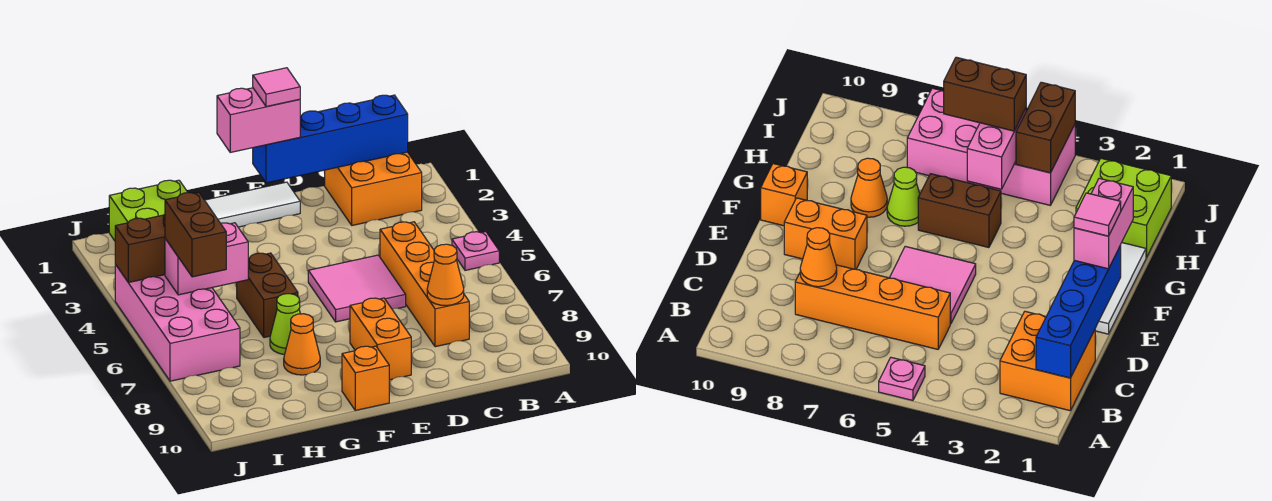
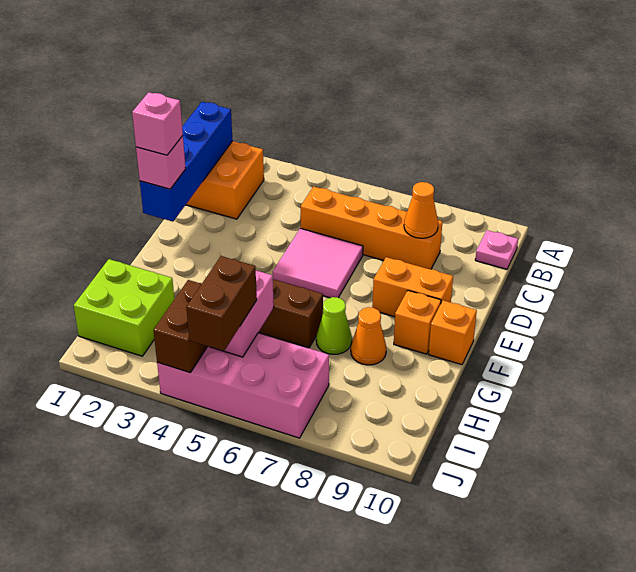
pink 1x1 plate [452,232,499,270] -> pink 1x1 plate moved to [475,230,518,269]
white 1x3 tile [205,182,300,227] -> none
pink 1x2 brick [217,88,300,152] -> pink 1x1 brick [136,136,186,189]
pink 1x1 tile [253,68,300,107] -> pink 1x1 brick [132,92,183,155]
none -> orange 1x1 brick [394,290,441,354]
brown 1x2 brick [165,193,226,277] -> brown 1x2 brick turned to [186,256,257,351]

